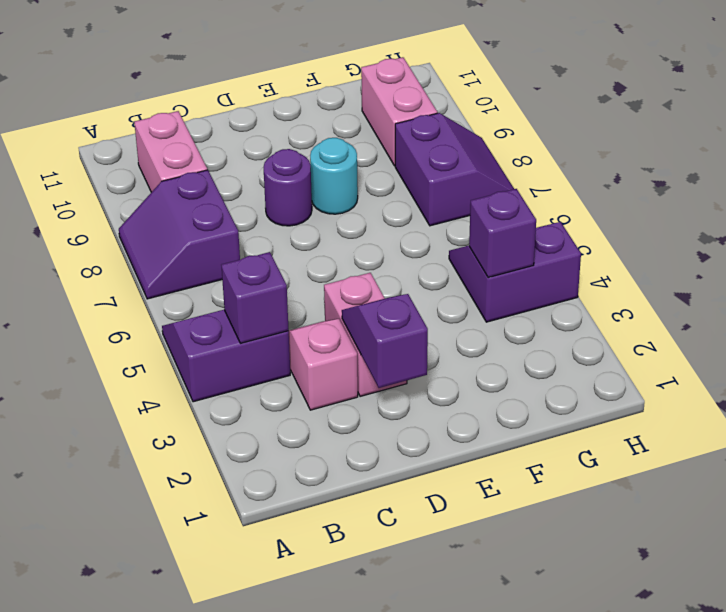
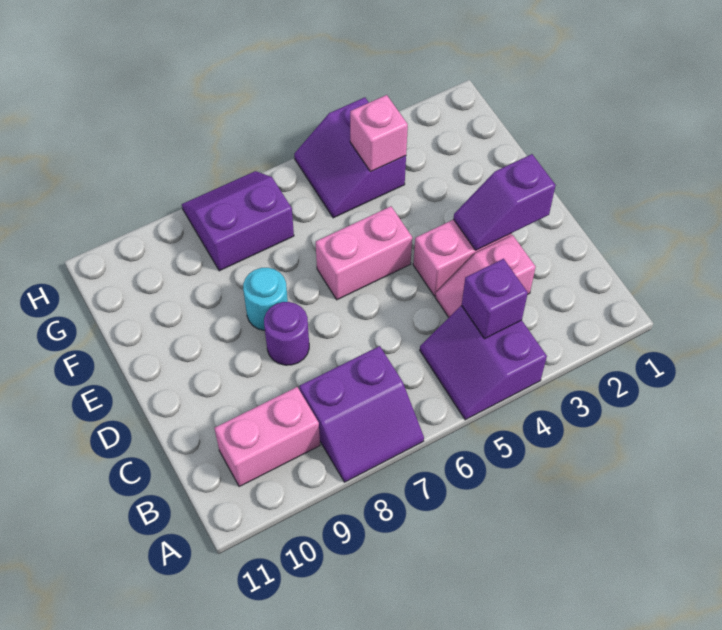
purple 1x1 brick [469,189,536,278] -> pink 1x1 brick [350,95,408,172]
pink 1x2 brick [361,57,437,166] -> pink 1x2 brick moved to [316,206,412,300]

